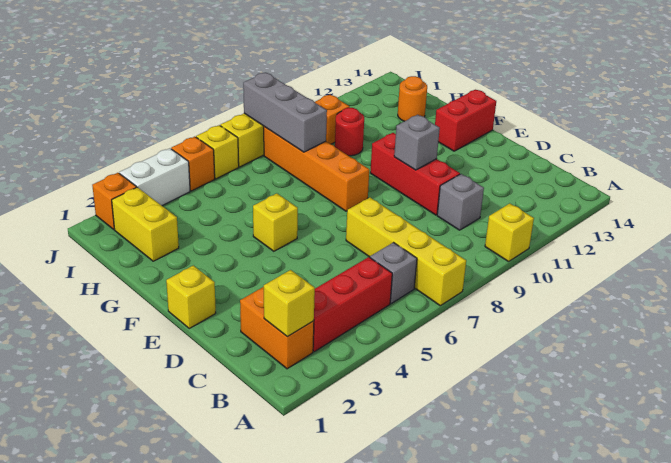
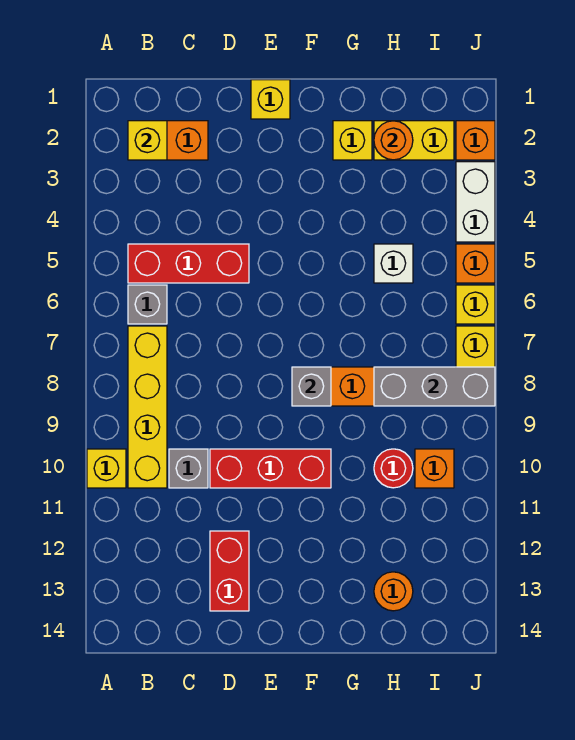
yellow 1x4 brick [346,198,466,306] -> yellow 1x4 brick turned to [128,326,167,488]
red 1x3 brick [313,257,392,352] -> red 1x3 brick turned to [128,244,249,283]
grey 1x1 brick [394,115,440,170] -> grey 1x1 brick moved to [292,367,331,406]
yellow 1x1 brick [253,193,298,251] -> yellow 1x1 brick moved to [333,121,372,160]
red 1x2 brick [435,90,496,151] -> red 1x2 brick moved to [210,531,249,611]
none -> orange 1x1 round brick [374,121,413,160]
none -> white 1x1 brick [374,244,413,283]

